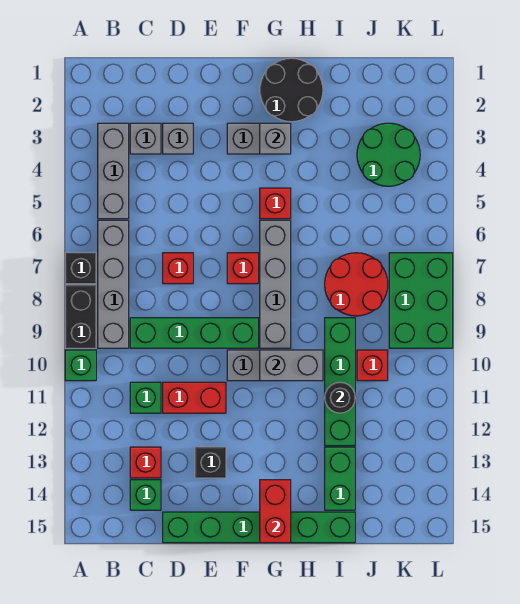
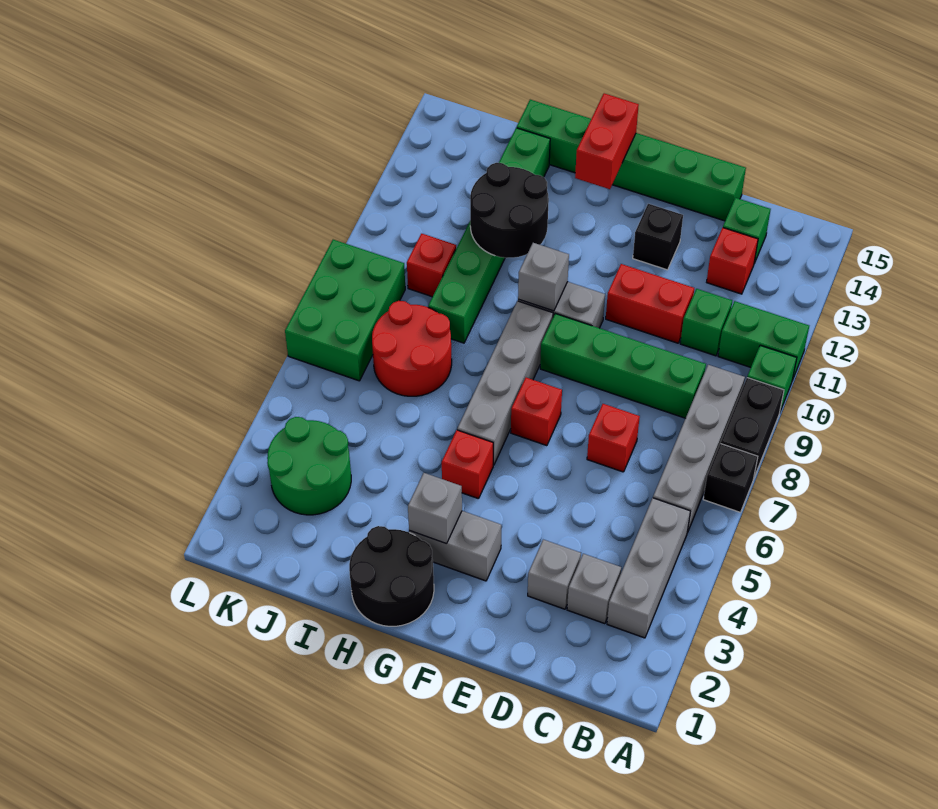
none -> green 1x2 brick [718,301,809,380]
grey 1x2 brick [260,350,323,381] -> grey 1x1 brick [518,243,569,311]
black 1x1 round brick [325,382,355,413] -> black 2x2 round brick [470,163,549,258]

